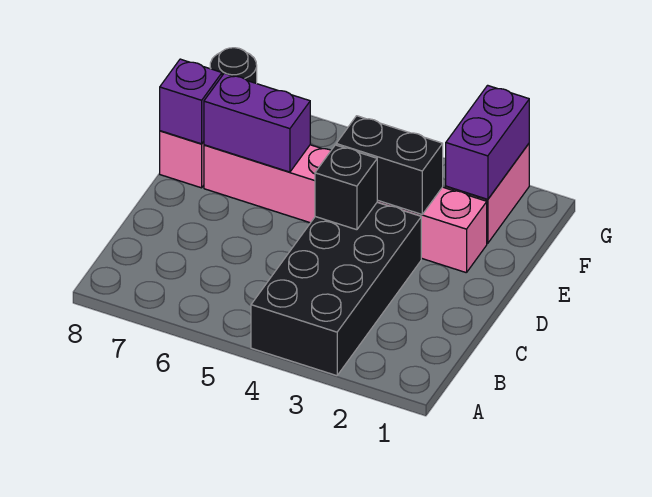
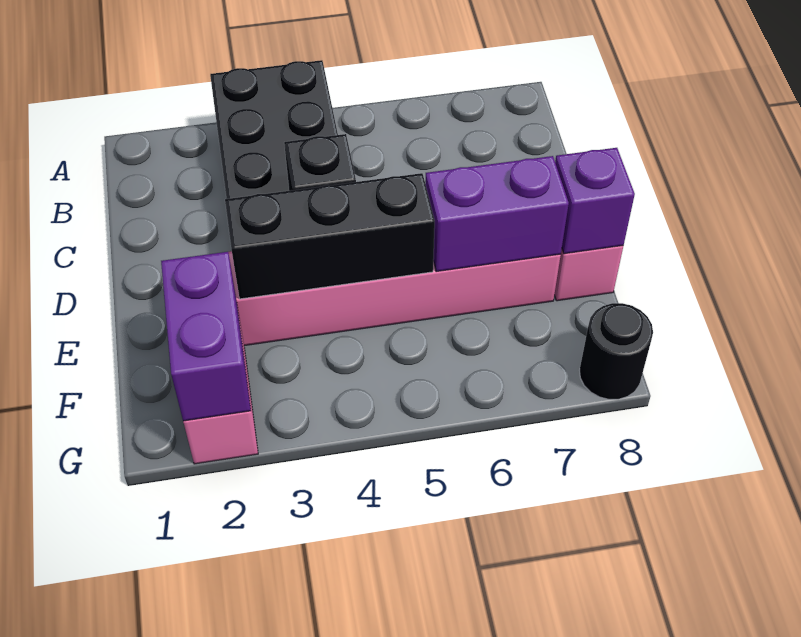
black 1x2 brick [336,116,443,214] -> black 1x3 brick [225,173,435,299]

